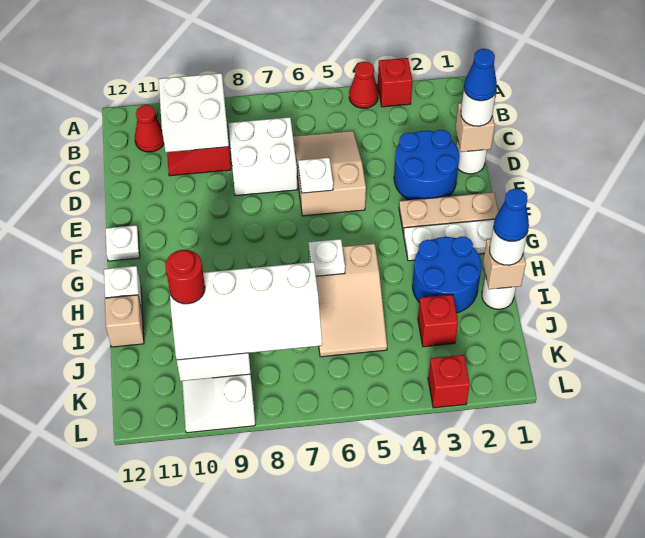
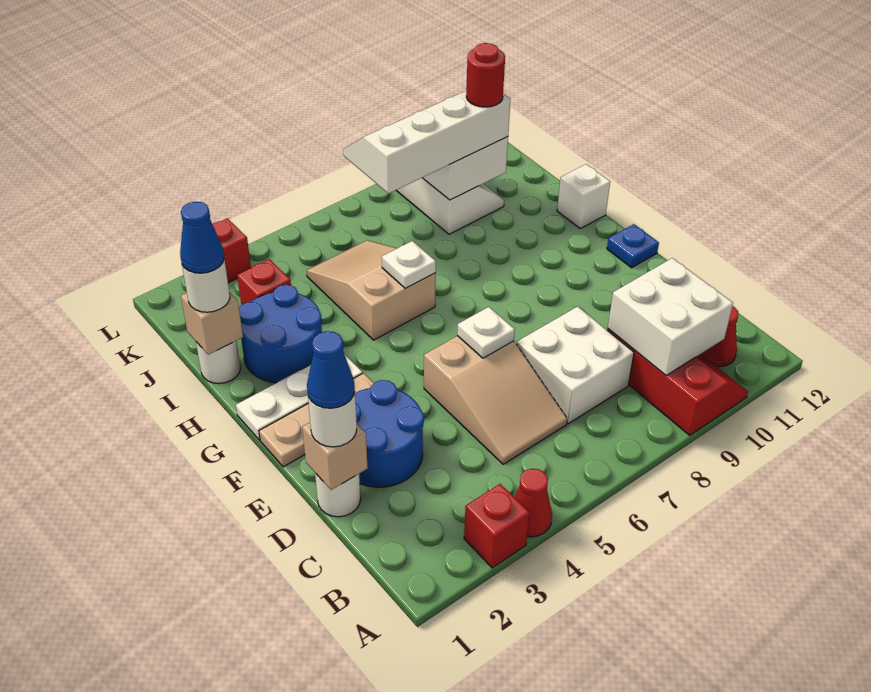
white 1x1 plate [106,225,140,261] -> blue 1x1 plate [607,224,659,268]
tan 1x1 brick [105,295,144,347] -> none

